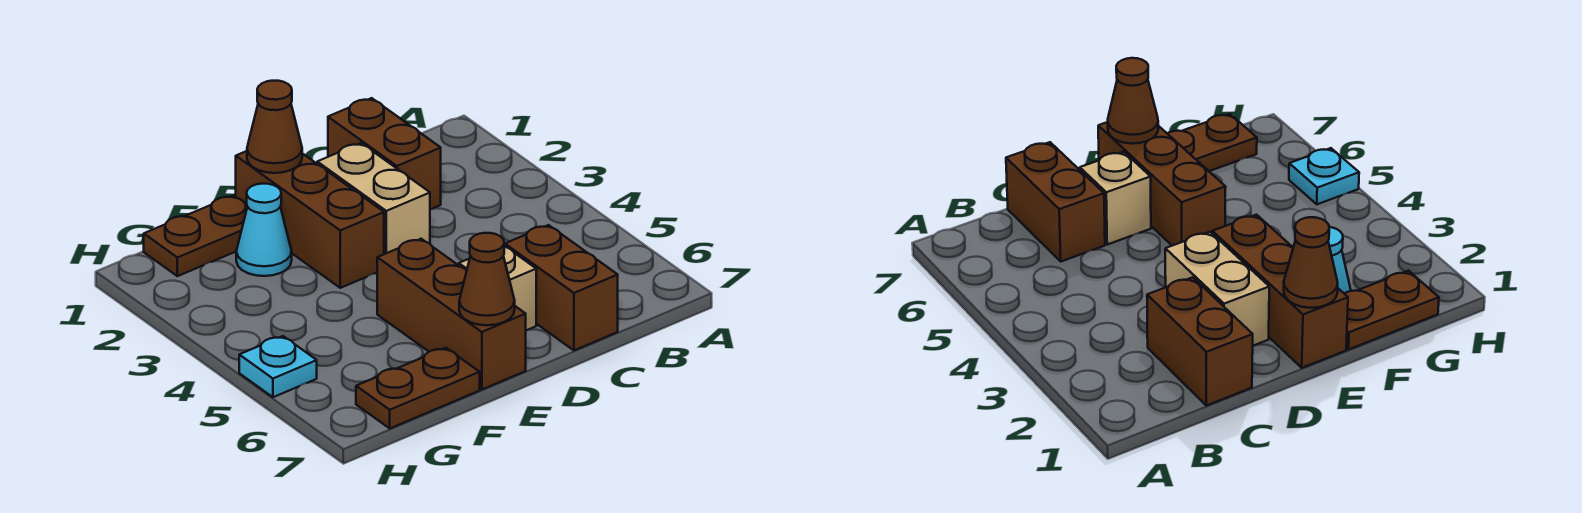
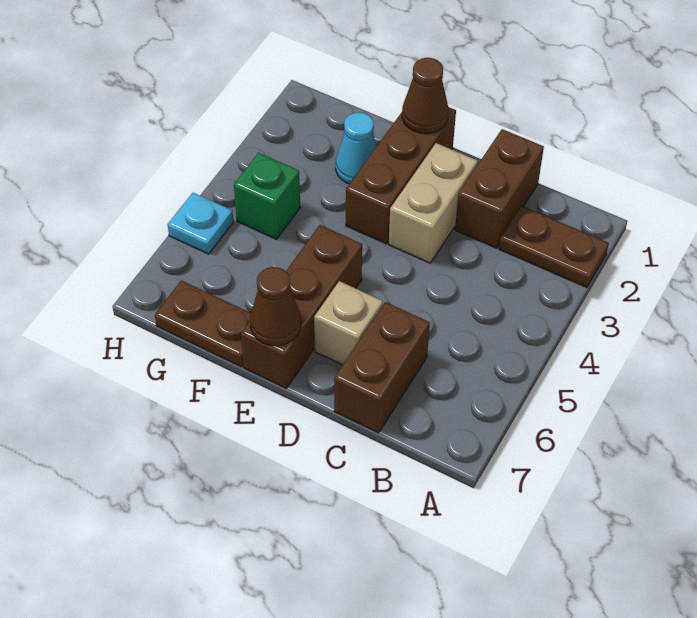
brown 1x2 plate [144,195,247,276] -> brown 1x2 plate moved to [499,206,609,288]
none -> green 1x1 brick [234,153,300,239]

